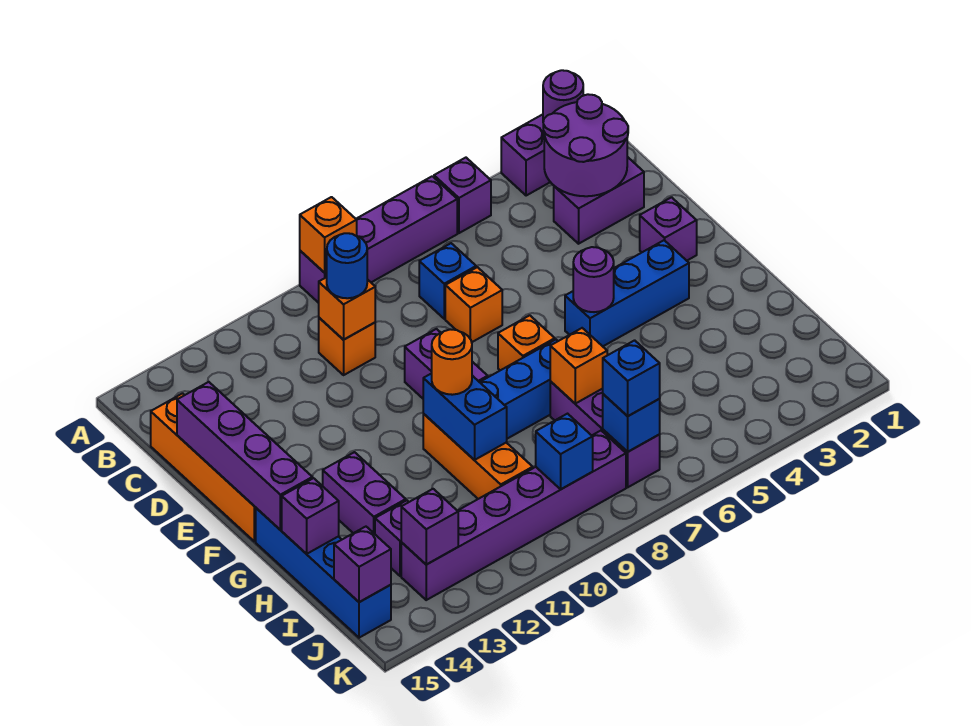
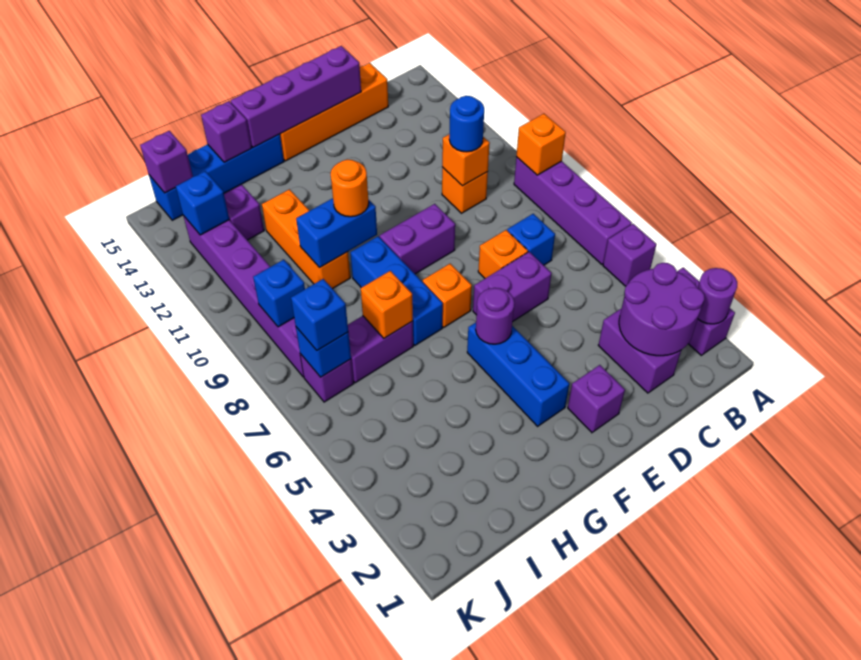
orange 1x3 brick [423,414,533,499] -> orange 1x3 brick turned to [262,189,350,289]
purple 1x2 brick [323,452,406,534] -> purple 1x2 brick moved to [473,252,552,321]
purple 1x1 brick [401,489,458,565] -> blue 1x1 brick [176,171,229,235]

